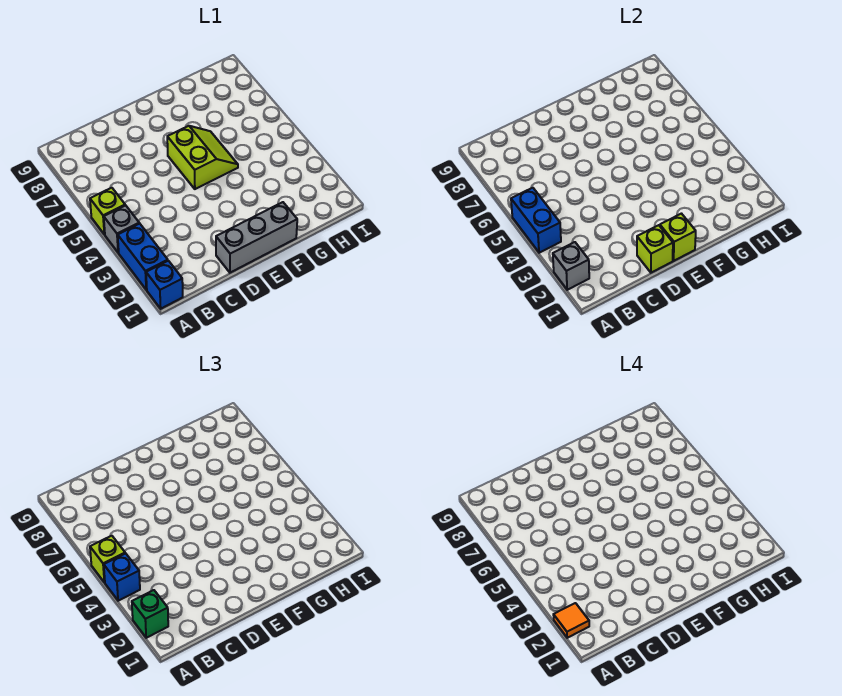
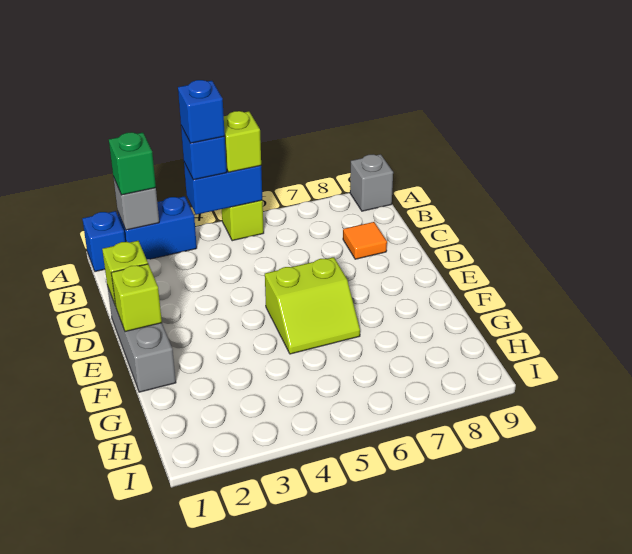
orange 1x1 tile [553,603,589,638] -> orange 1x1 tile moved to [343,222,387,259]
grey 1x1 brick [104,205,139,253] -> grey 1x1 brick moved to [350,154,393,211]
none -> blue 1x1 brick [178,80,225,143]

